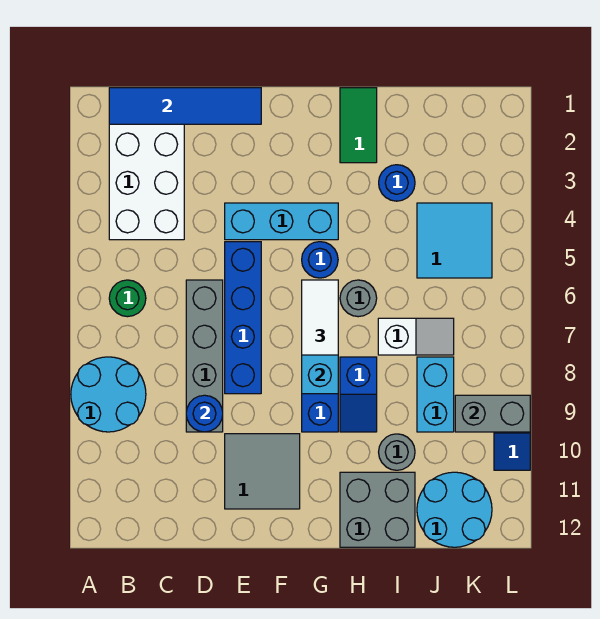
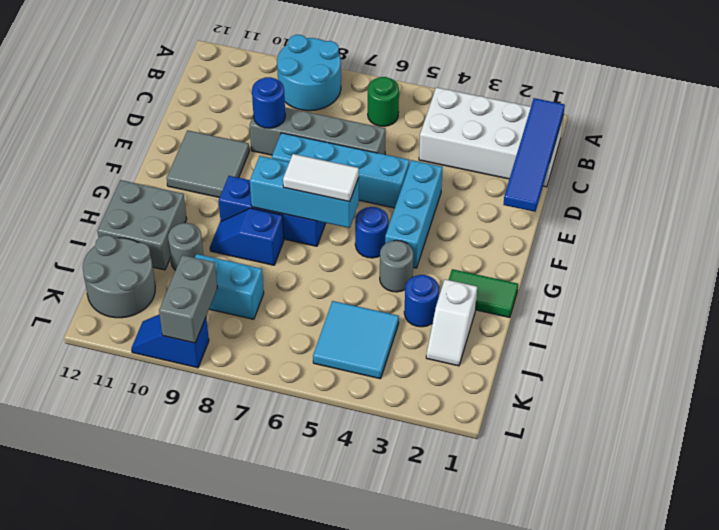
blue 1x4 brick [225,242,261,394] -> cyan 1x4 brick [272,133,410,208]
grey 1x1 round brick [340,280,377,317] -> grey 1x1 round brick moved to [380,240,413,292]
white 1x2 slope [378,318,454,355] -> white 1x2 slope moved to [426,279,477,366]
cyan 2x2 round brick [417,472,492,547] -> grey 2x2 round brick [83,235,155,318]

